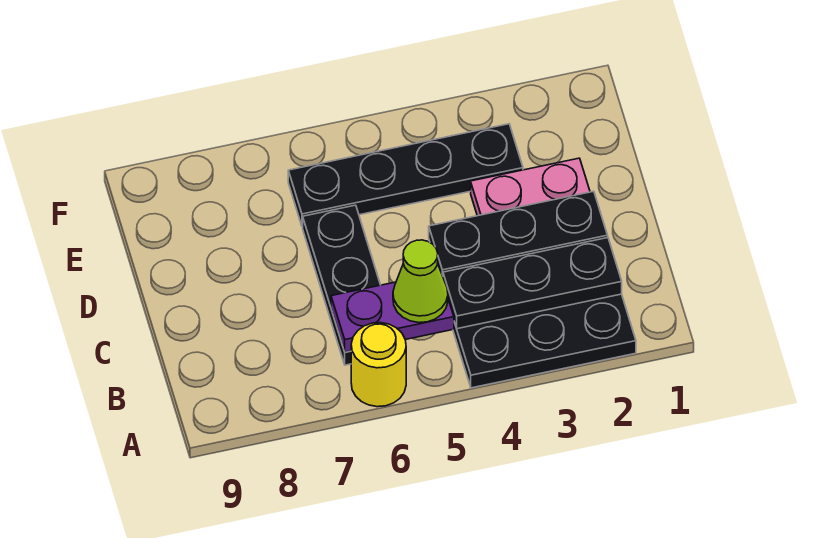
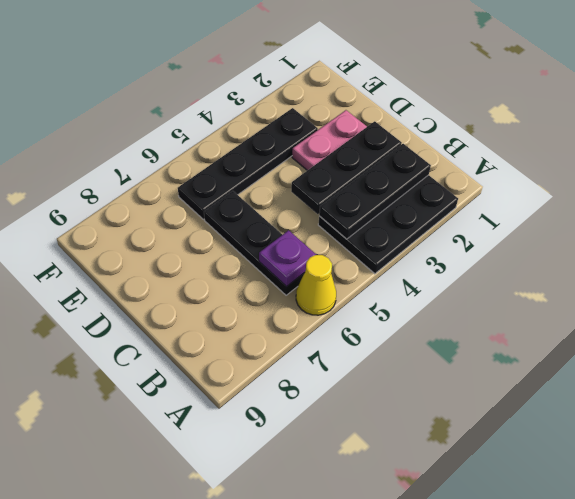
yellow 1x1 round brick [351,323,406,407] -> yellow 1x1 cone [296,255,336,315]
purple 1x2 plate [331,282,454,352] -> purple 1x1 plate [259,230,316,287]
lime 1x1 cone [393,240,448,323] -> none

